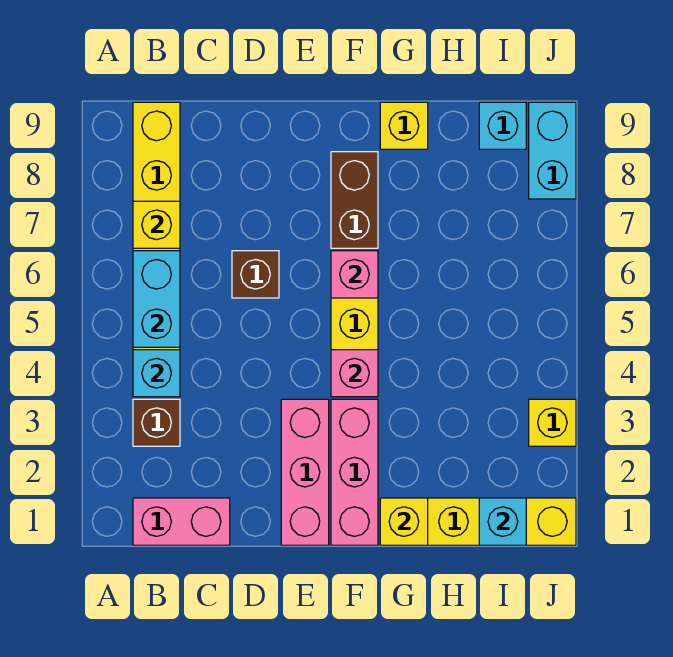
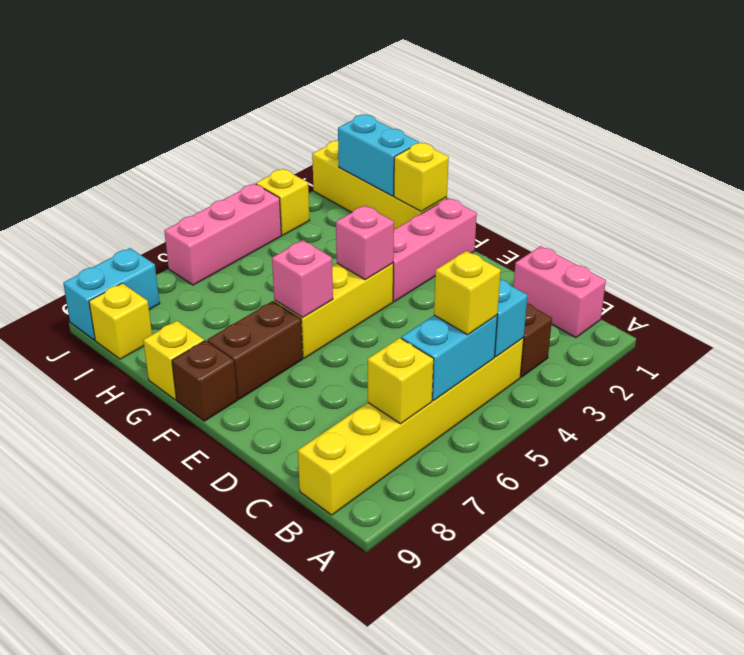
none -> yellow 1x1 brick [434,251,501,335]
brown 1x1 brick [232,251,279,298] -> brown 1x1 brick moved to [172,341,237,421]
pink 1x3 brick [281,399,329,545] -> pink 1x3 brick moved to [164,184,281,285]
cyan 1x1 brick [479,498,526,545] -> cyan 1x2 brick [338,115,419,196]
cyan 1x1 brick [479,102,526,149] -> yellow 1x1 brick [89,283,152,359]

